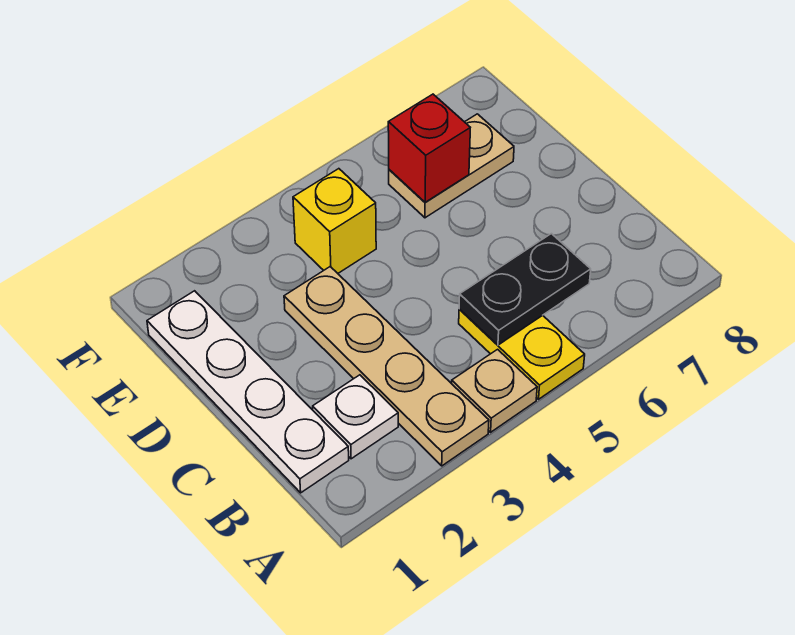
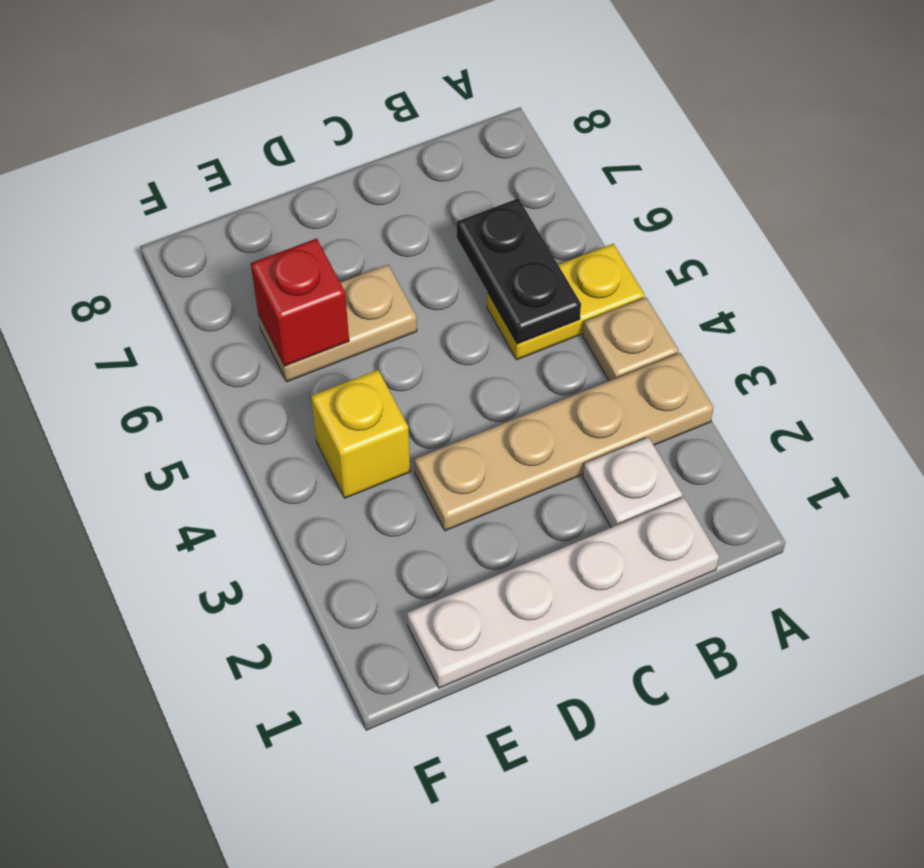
tan 1x2 plate [389,114,514,218] -> tan 1x2 plate turned to [258,265,417,382]

